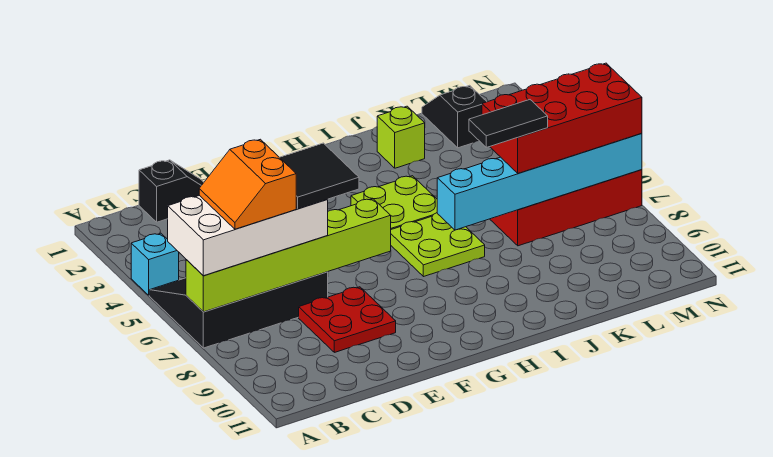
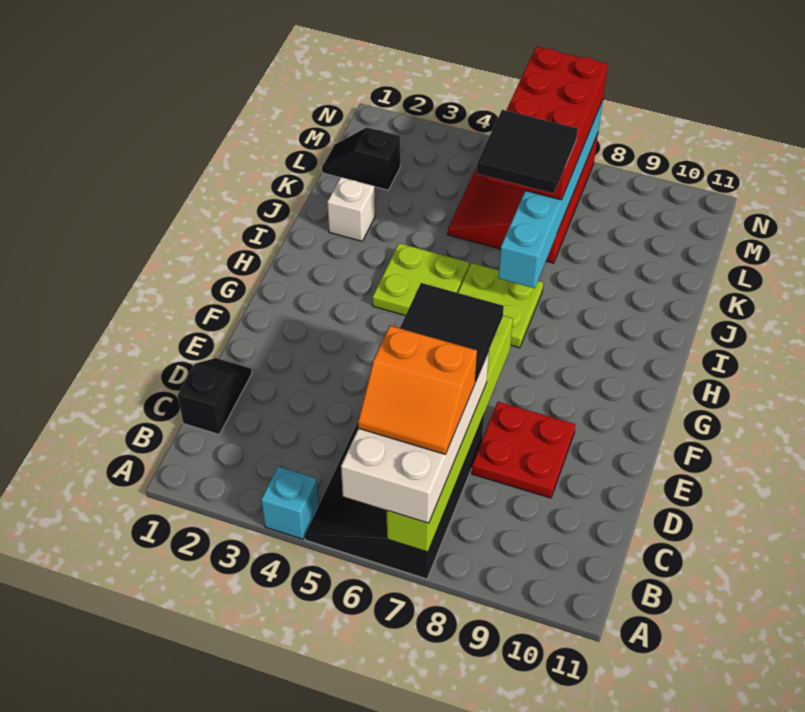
lime 1x1 brick [377,106,425,168] -> white 1x1 brick [327,177,375,241]
black 1x2 tile [469,100,548,147] -> black 2x2 tile [477,110,578,194]

